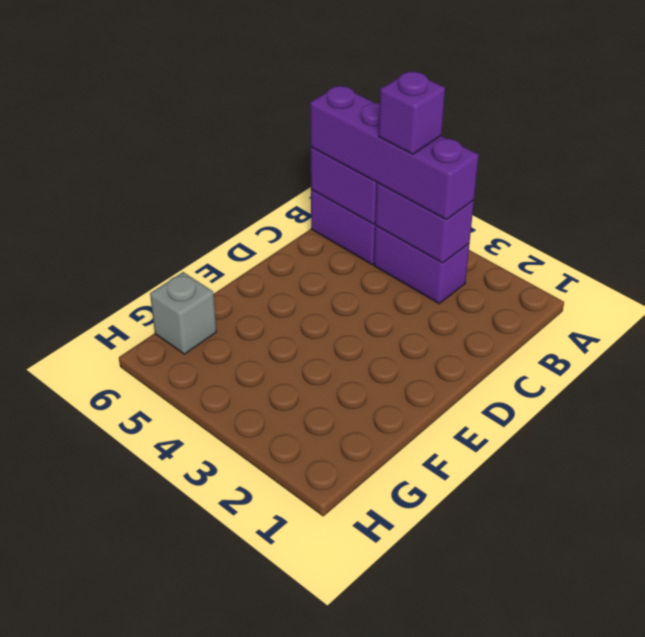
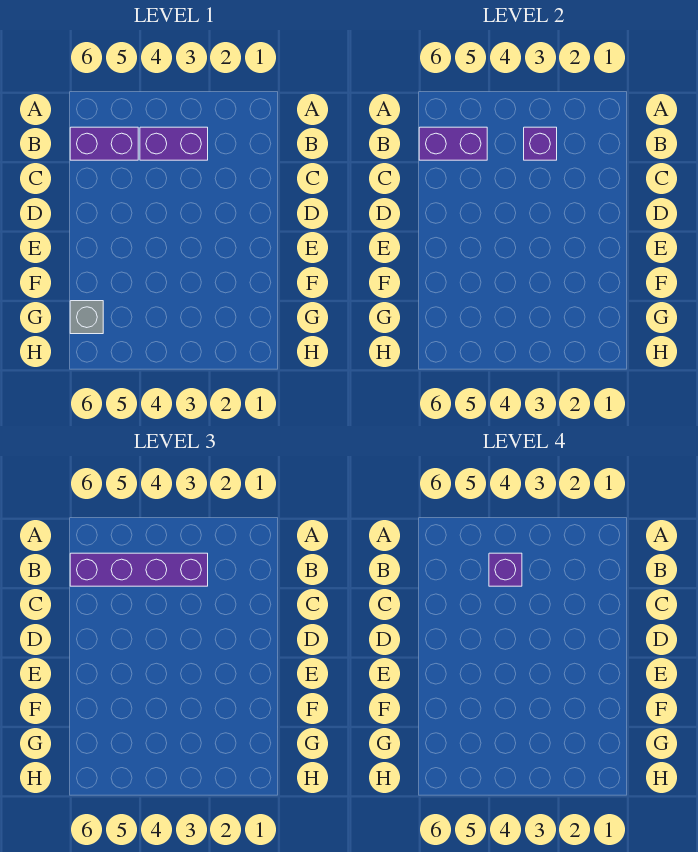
purple 1x2 brick [375,183,474,263] -> purple 1x1 brick [524,127,557,160]

